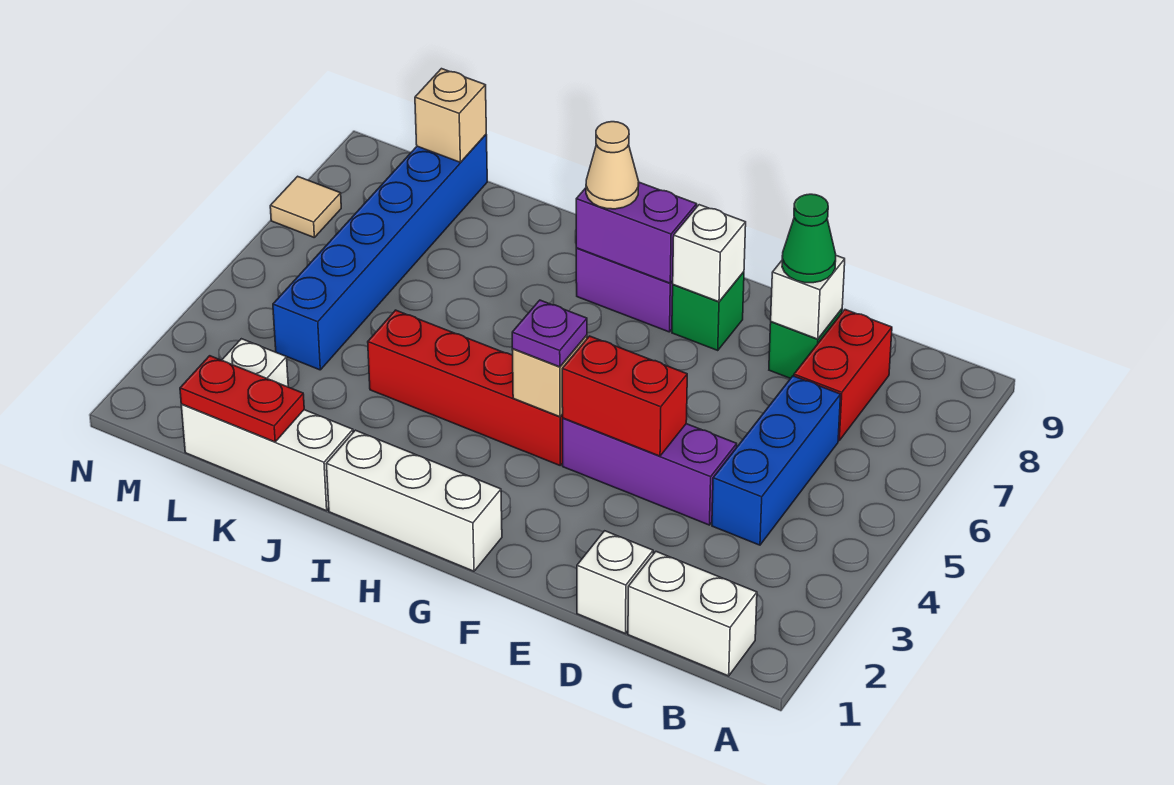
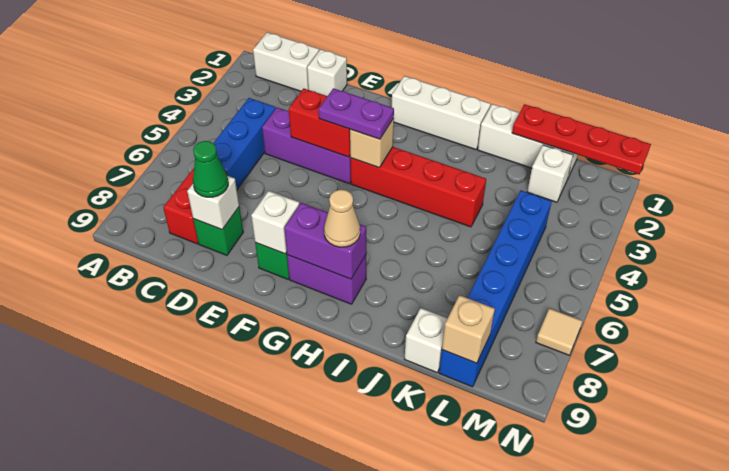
purple 1x1 plate [512,300,587,367] -> purple 1x2 plate [318,88,394,139]
red 1x2 plate [180,356,304,442] -> red 1x4 plate [512,104,651,174]
none -> white 1x1 brick [405,308,448,372]

